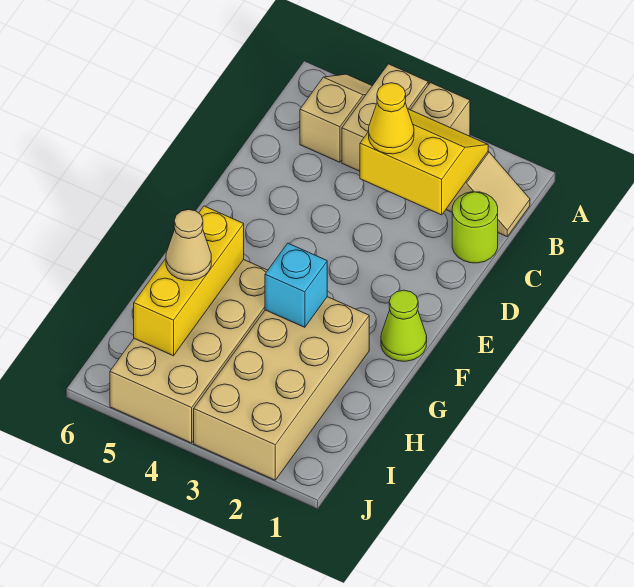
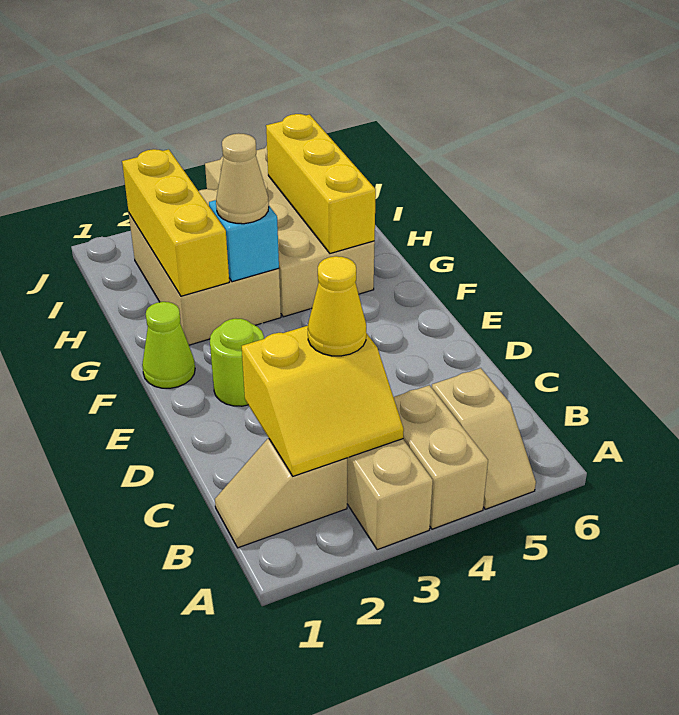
lime 1x1 round brick [452,192,498,263] -> lime 1x1 round brick moved to [210,318,264,406]
tan 2x4 brick [194,297,369,480] -> tan 2x3 brick [129,189,281,345]
none -> yellow 1x3 brick [122,149,229,296]
tan 1x1 cone [166,210,211,281] -> tan 1x1 cone moved to [216,133,269,224]

